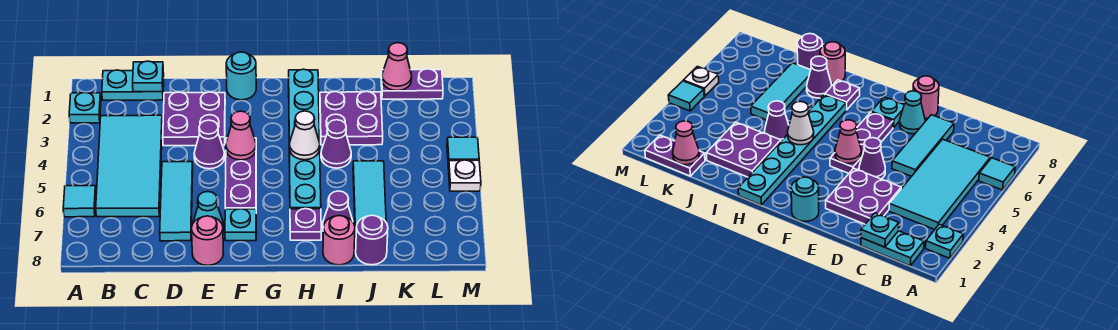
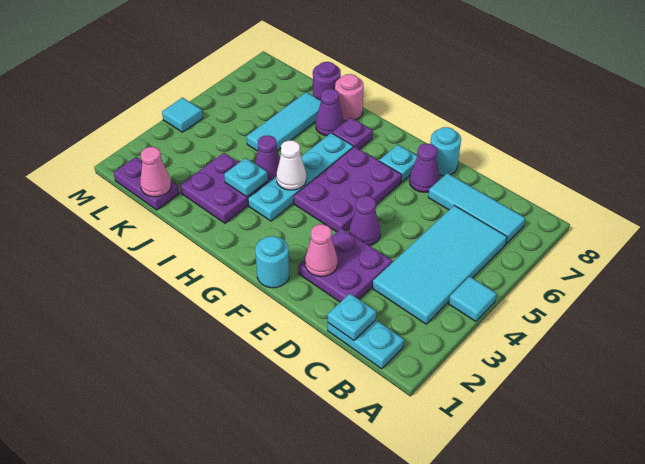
cyan 1x1 plate [69,93,101,123] -> cyan 1x1 plate moved to [224,158,268,197]
cyan 1x1 tile [63,186,96,217] -> cyan 1x1 tile moved to [449,276,497,321]
cyan 1x3 tile [160,162,193,241] -> cyan 1x3 tile turned to [428,173,526,244]
cyan 1x1 cone [193,192,224,230] -> purple 1x1 cone [409,144,440,192]
pink 1x1 round brick [192,216,223,265] -> cyan 1x1 round brick [430,127,461,176]
purple 1x3 plate [225,138,256,209] -> purple 2x3 plate [294,147,402,232]
pink 1x1 cone [226,111,256,160] -> pink 1x1 cone moved to [305,224,338,277]
cyan 1x6 plate [289,69,321,209] -> cyan 1x4 plate [248,133,353,221]
white 1x1 plate [448,160,481,191] -> none

